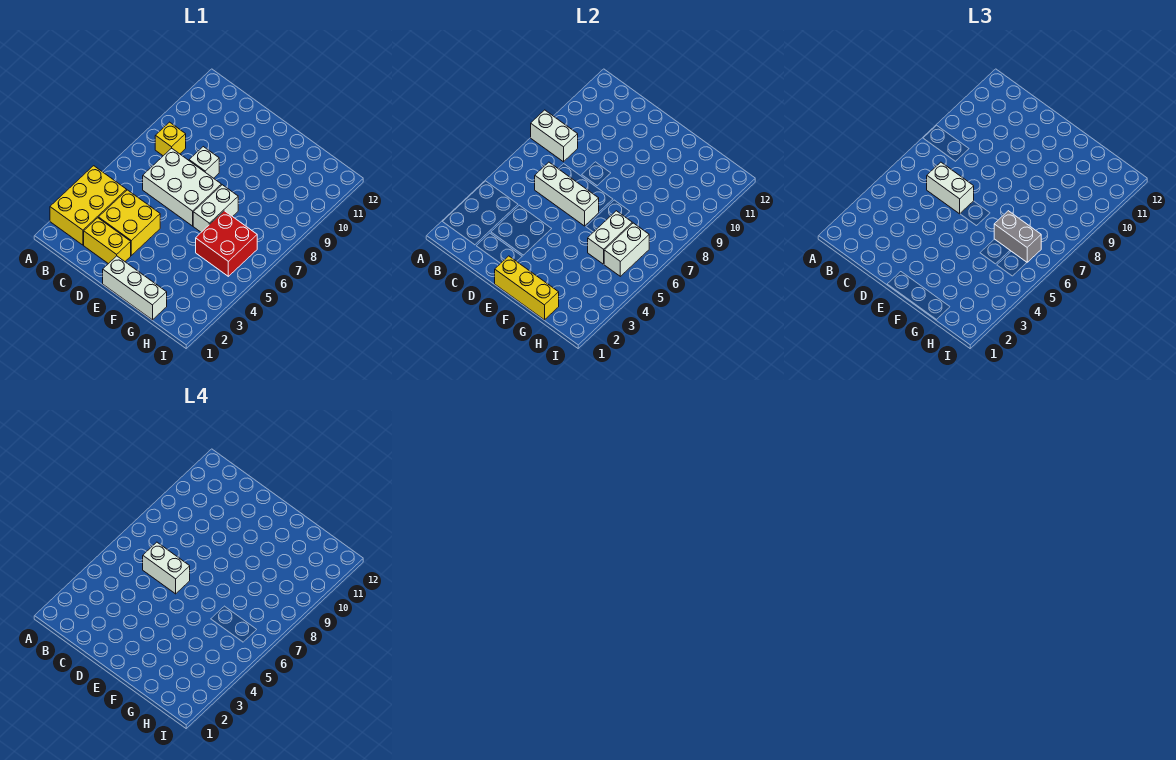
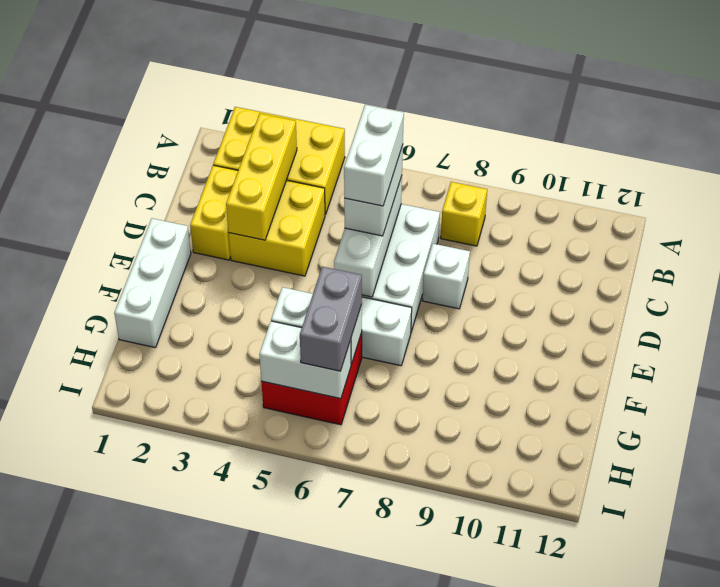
white 1x2 brick [531,110,578,162] -> none
yellow 1x3 brick [495,256,559,320] -> yellow 1x3 brick moved to [226,114,297,240]

